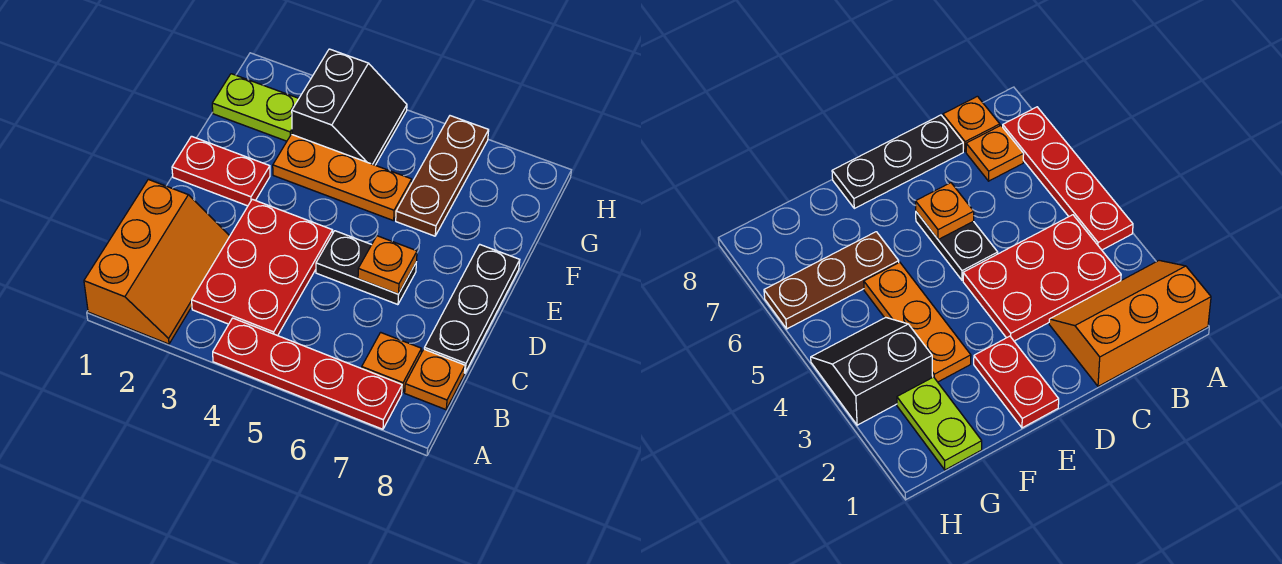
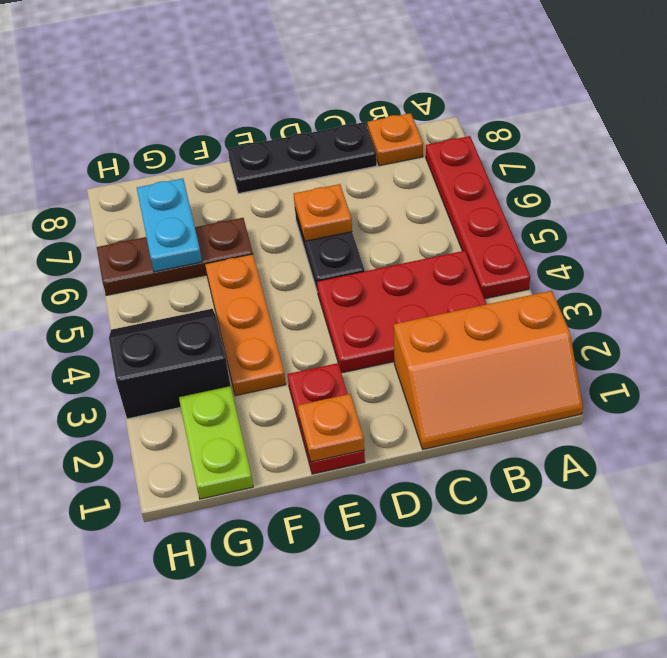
orange 2x3 slope [84,179,230,344] -> orange 2x3 slope turned to [394,291,583,449]
orange 1x1 plate [362,332,421,393] -> orange 1x1 plate moved to [298,394,364,462]
none -> cyan 1x2 plate [137,178,202,272]

